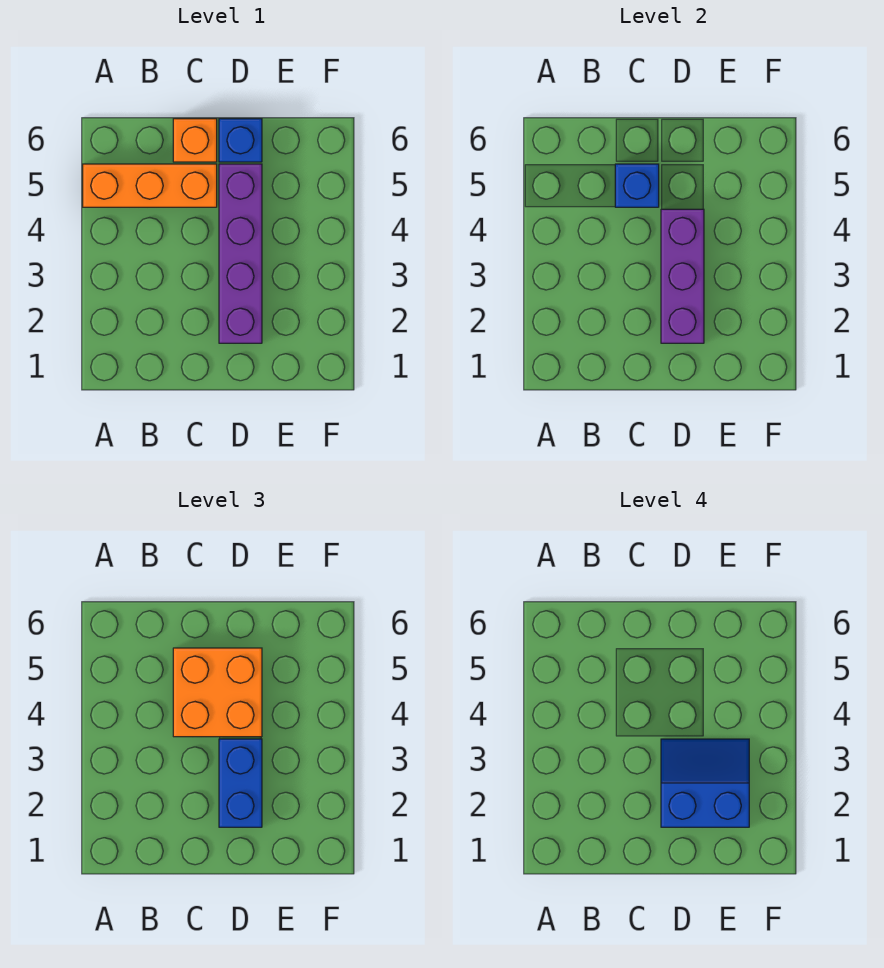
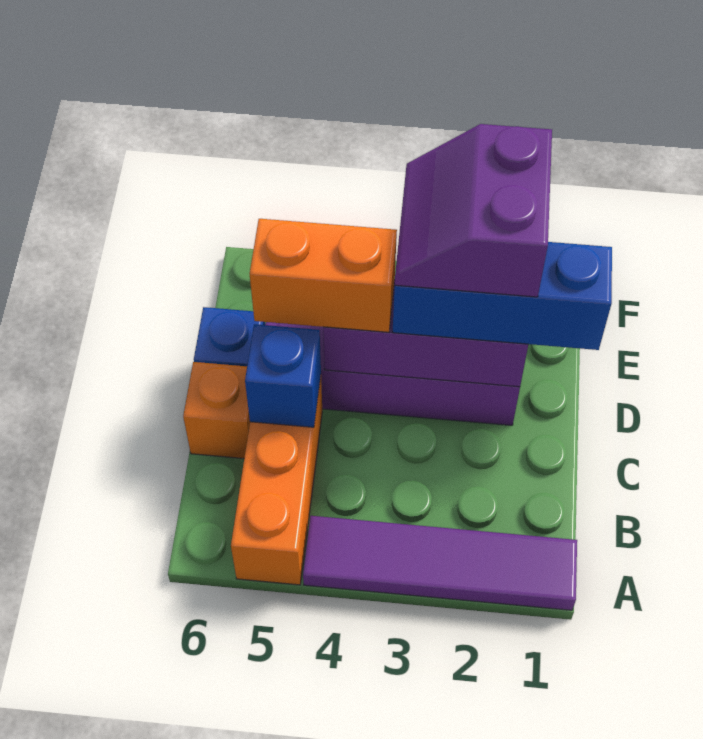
none -> purple 1x4 tile [303,516,577,610]
orange 2x2 brick [173,648,262,737] -> orange 1x2 brick [250,219,397,332]
blue 1x2 brick [219,739,262,827] -> blue 1x3 brick [393,242,612,350]
blue 2x2 slope [661,739,749,827] -> purple 2x2 slope [395,124,552,297]

